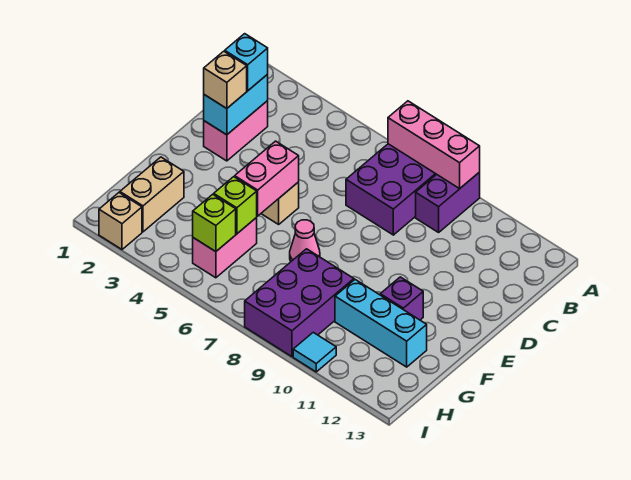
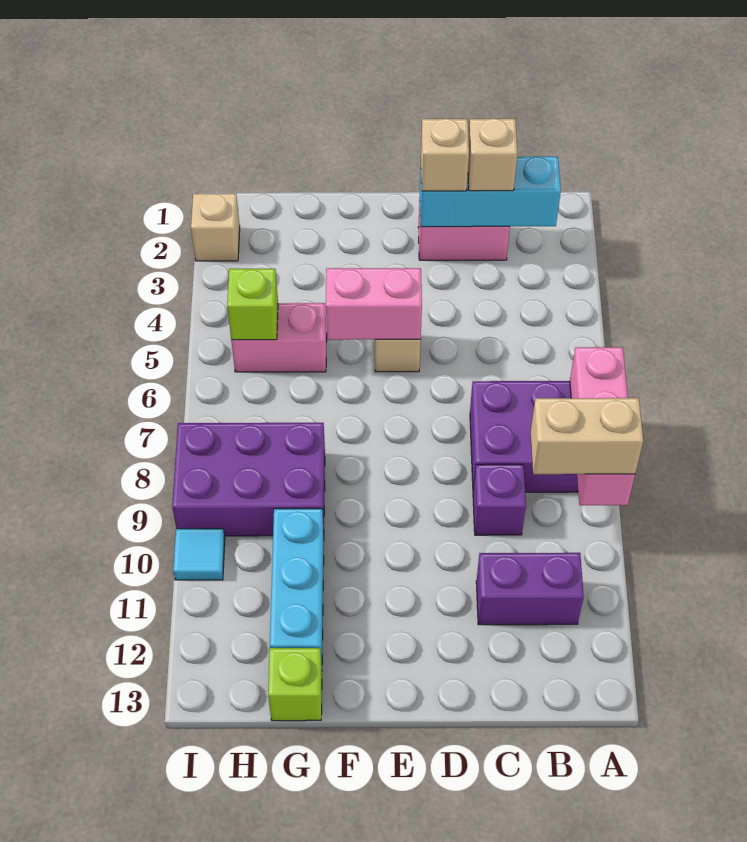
purple 1x2 brick [416,172,480,232] -> purple 1x2 brick moved to [476,553,584,625]
cyan 1x2 brick [204,74,268,135] -> cyan 1x3 brick [420,157,561,227]
cyan 1x1 brick [225,34,268,91] -> tan 1x1 brick [468,118,518,191]
pink 1x1 cone [290,220,320,261] -> none
purple 1x1 brick [380,277,423,320] -> purple 1x1 brick moved to [473,464,526,535]
tan 1x2 brick [120,157,184,232] -> tan 1x2 brick moved to [531,398,643,474]
lime 1x1 brick [214,177,257,234] -> lime 1x1 brick moved to [268,648,322,721]

